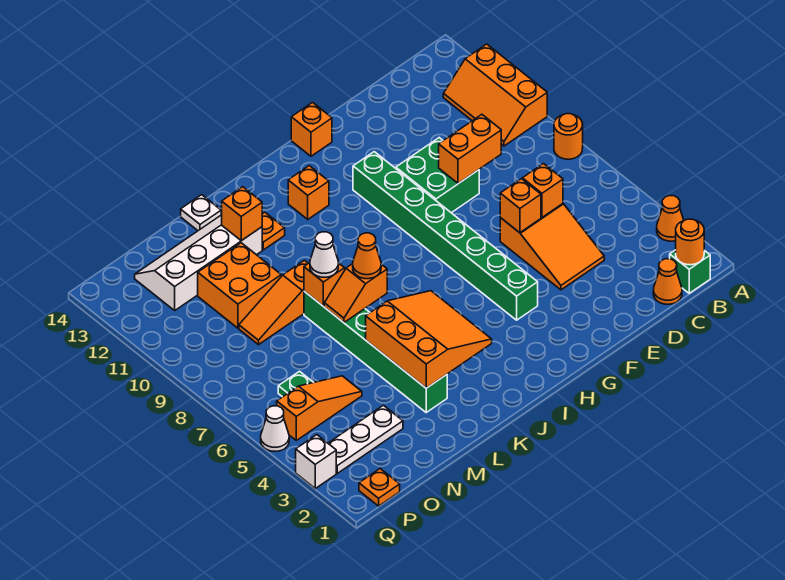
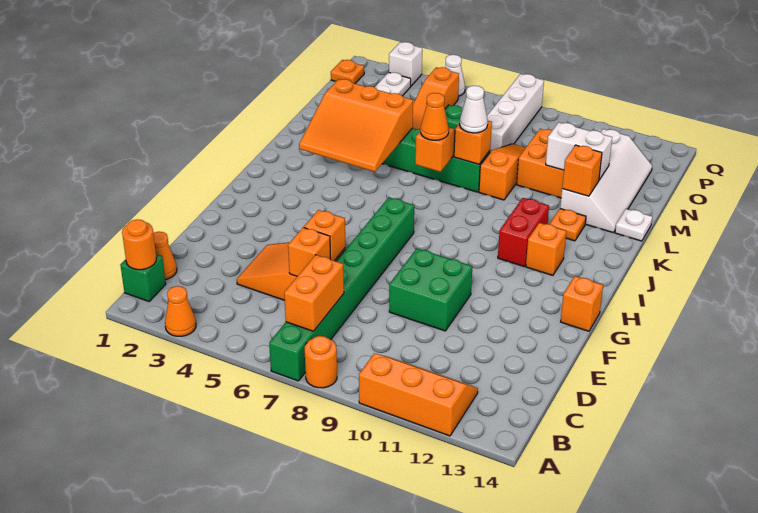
orange 1x2 brick [439,114,501,184] -> orange 1x2 brick moved to [284,255,344,331]
green 1x8 brick [353,152,538,320] -> green 1x8 brick turned to [269,198,414,381]
none -> red 1x2 brick [498,198,549,266]
none -> white 1x2 brick [546,122,612,180]
none -> white 1x4 brick [487,74,544,152]

